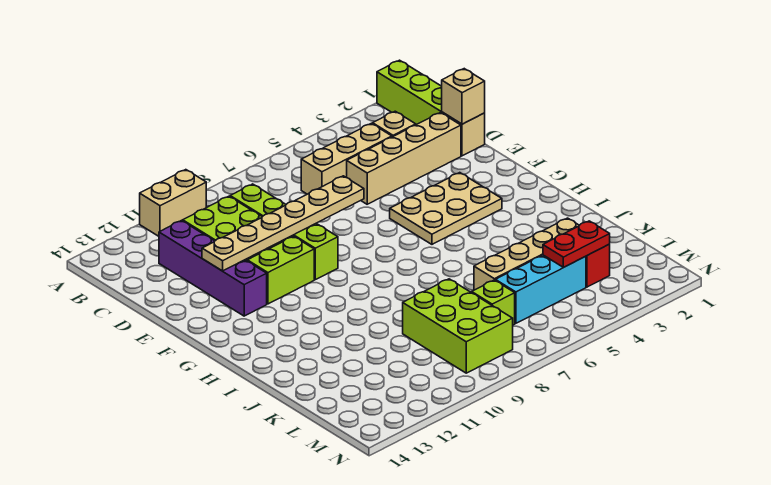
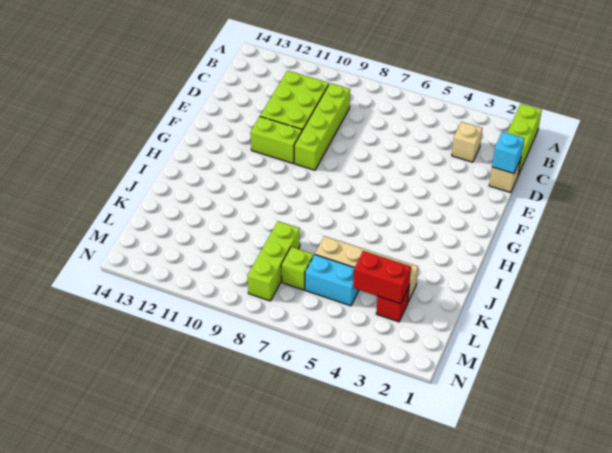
tan 1x2 brick [140,170,206,236] -> none
tan 1x3 brick [301,123,392,194] -> none
purple 1x4 brick [159,221,267,316] -> none
tan 1x1 brick [442,69,485,124] -> cyan 1x1 brick [492,132,524,173]
tan 1x4 brick [347,112,461,204] -> none
tan 1x6 plate [202,176,364,271] -> none
tan 2x3 plate [390,173,502,244] -> none
lime 2x3 brick [403,279,513,373] -> lime 1x3 brick [248,221,300,301]
red 1x2 plate [543,221,610,267] -> red 1x2 brick [353,251,411,304]
cyan 1x3 brick [495,255,586,323] -> cyan 1x2 brick [305,254,359,306]

